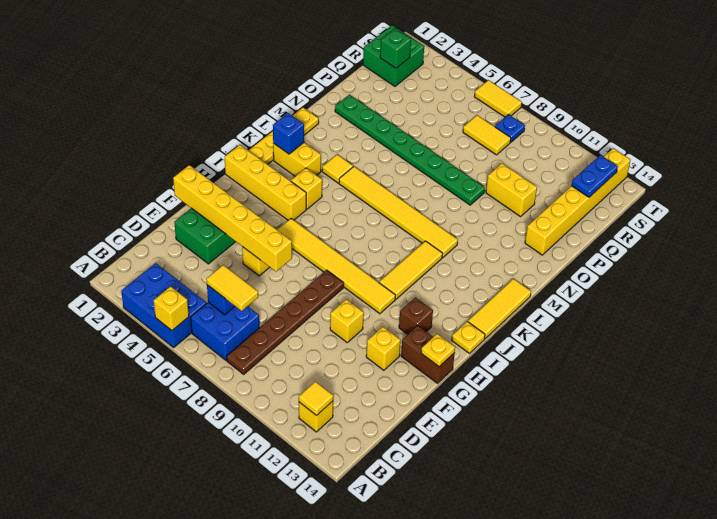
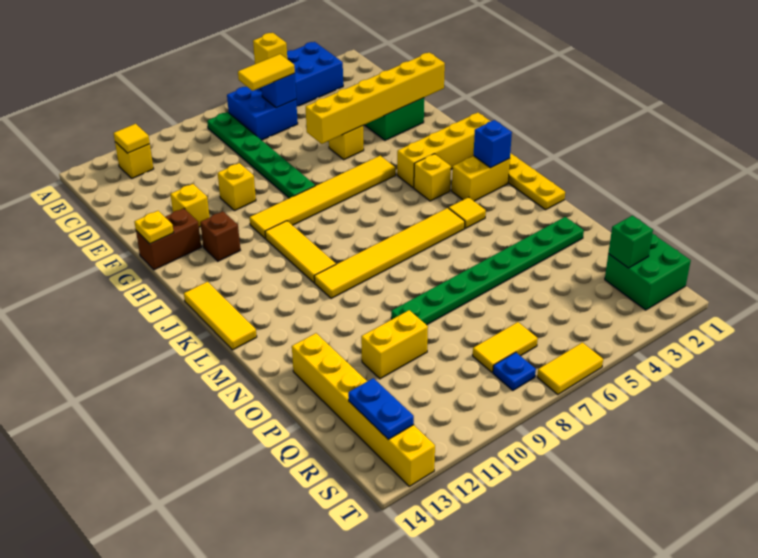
brown 1x6 plate [227,270,344,374] -> green 1x6 plate [207,112,315,198]
yellow 1x1 plate [452,321,485,353] -> none

